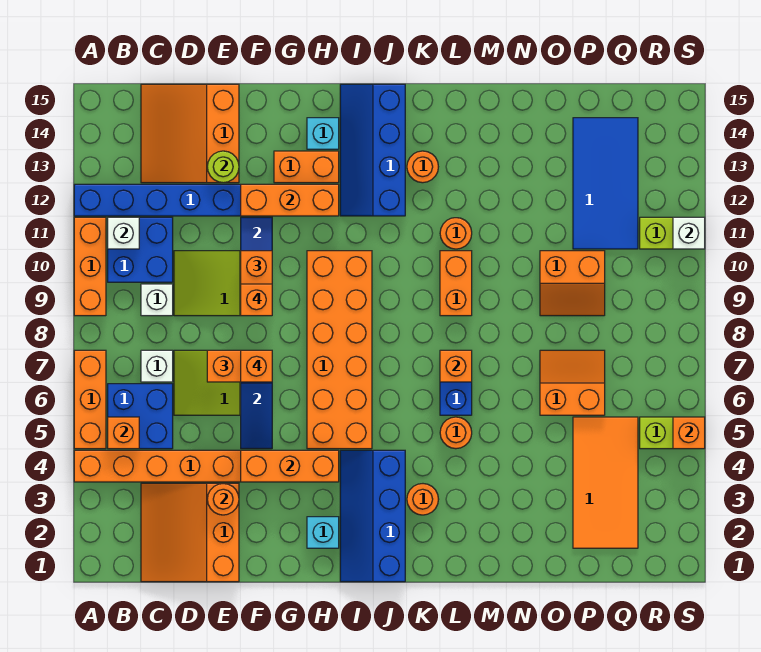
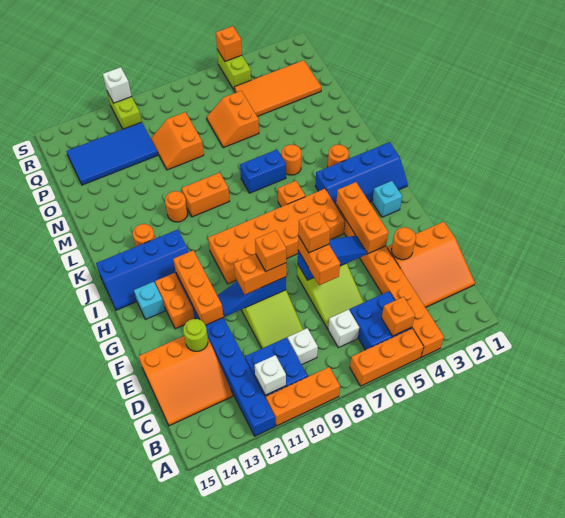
orange 1x1 brick [440,350,472,382] -> orange 1x1 brick moved to [278,181,305,207]
orange 2x2 slope [540,251,605,316] -> orange 2x2 slope turned to [151,112,204,170]

